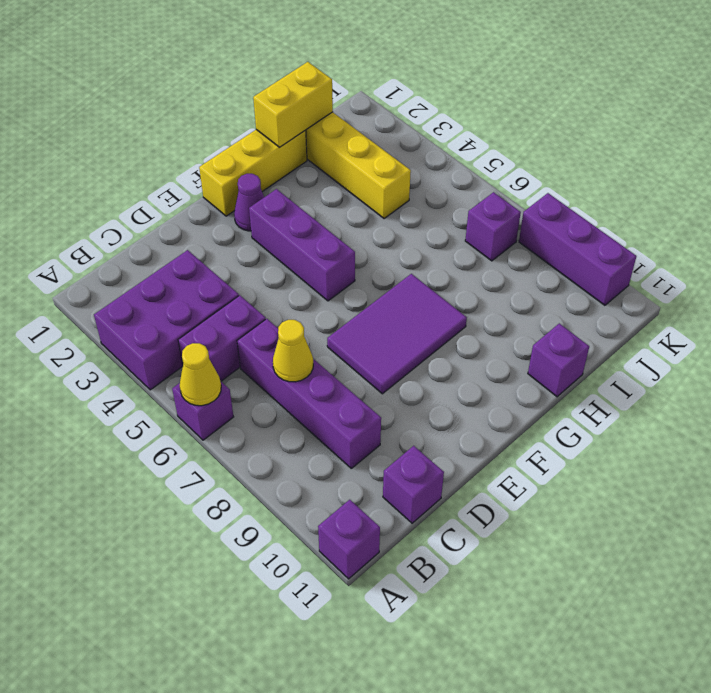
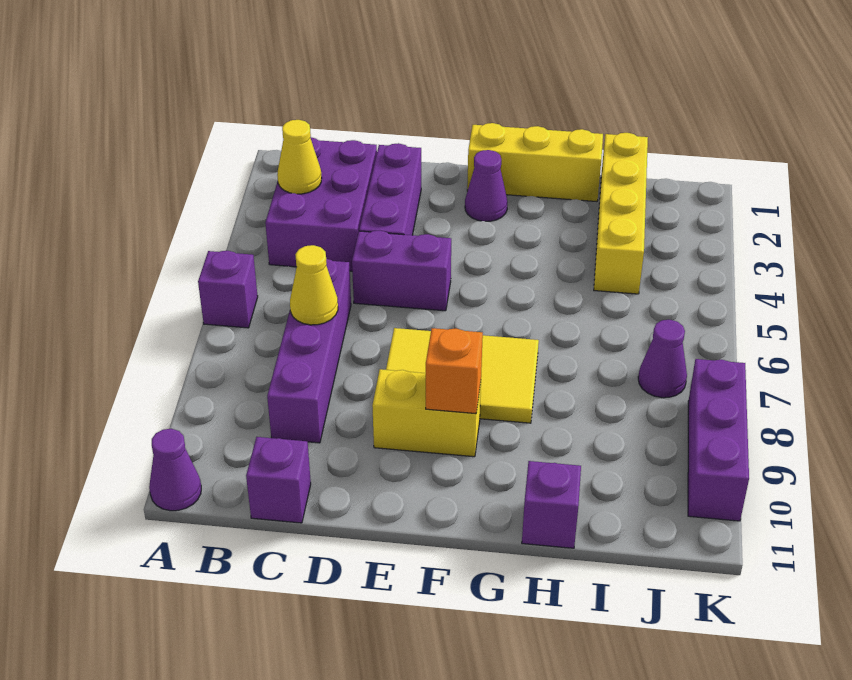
purple 2x3 brick [94,250,239,390] -> purple 2x3 brick turned to [265,137,377,271]
yellow 1x1 cone [180,343,221,406] -> yellow 1x1 cone moved to [277,120,322,194]
purple 1x1 brick [318,500,380,579] -> purple 1x1 cone [149,429,201,511]
purple 1x2 brick [178,295,266,381] -> purple 1x2 brick moved to [352,231,451,311]
purple 2x3 tile [327,274,467,394] -> yellow 2x3 tile [386,328,539,423]
purple 1x3 brick [249,189,355,301] -> purple 1x3 brick moved to [359,143,421,235]
none -> orange 1x1 brick [426,328,483,414]
yellow 1x2 brick [253,62,333,147] -> yellow 1x2 brick moved to [372,369,481,457]
purple 1x1 brick [465,192,521,261] -> purple 1x1 cone [638,320,687,398]

